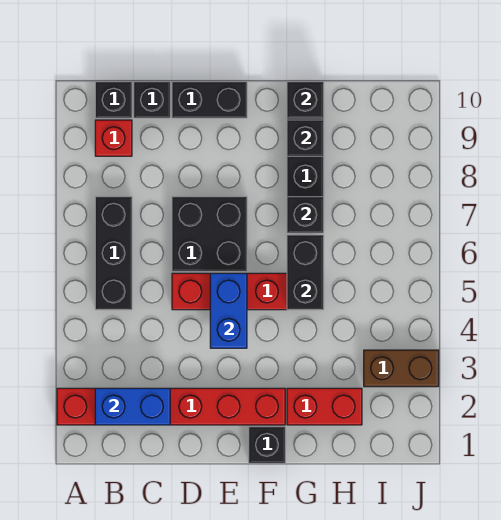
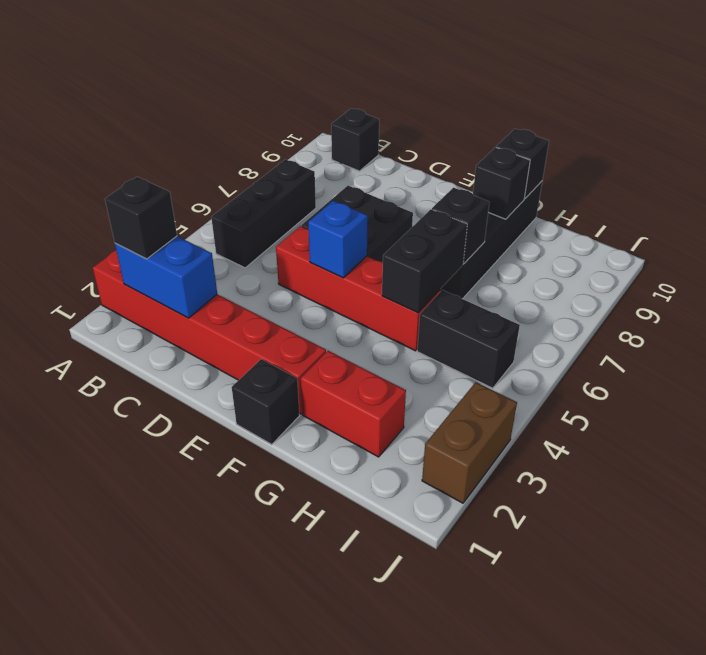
red 1x1 brick [95,120,132,156] -> none
black 1x1 brick [134,82,170,118] -> black 1x1 brick moved to [105,177,177,259]
black 1x2 brick [172,82,247,118] -> black 1x2 brick moved to [417,290,520,388]
blue 1x2 brick [210,273,247,348] -> blue 1x1 brick [308,201,368,278]
brown 1x2 brick [364,350,439,387] -> brown 1x2 brick turned to [422,382,517,503]

